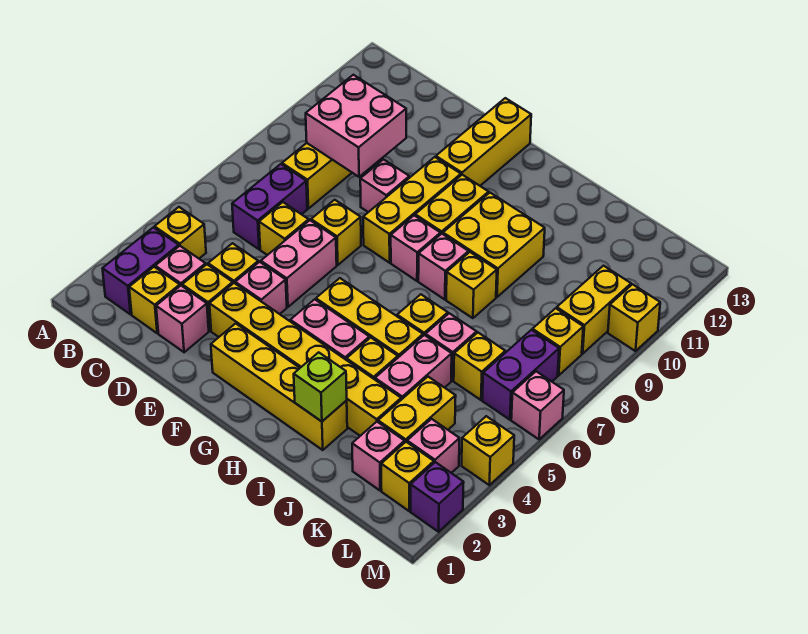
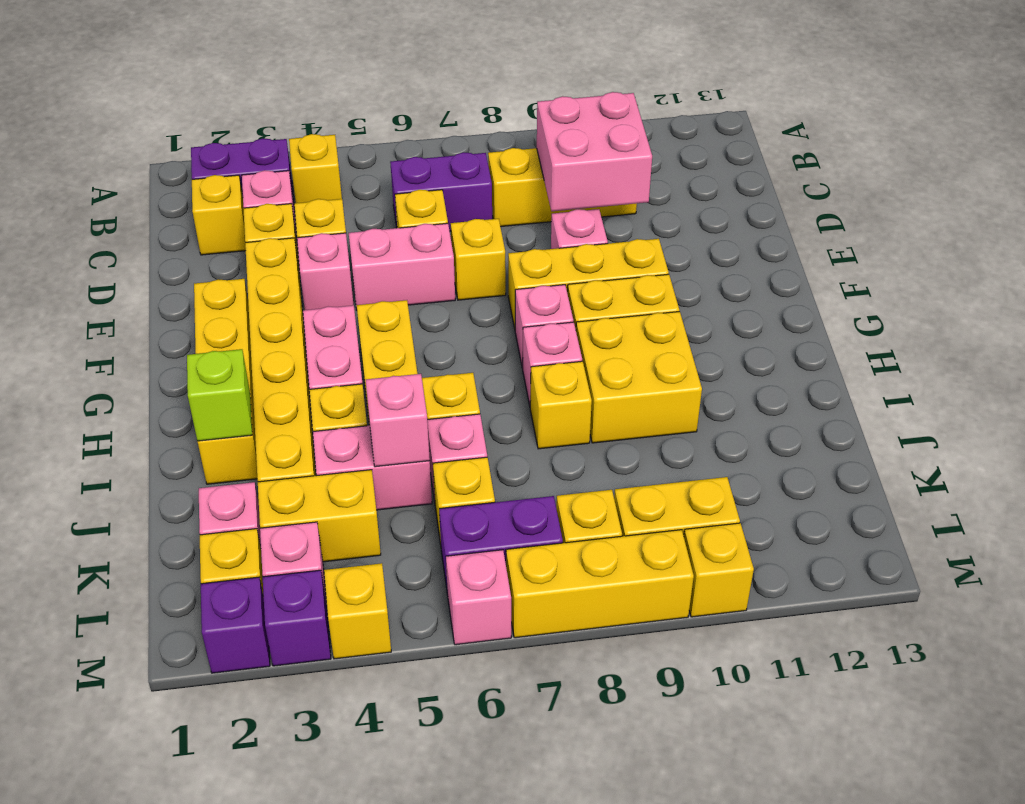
pink 1x1 brick [156,286,209,352] -> pink 1x1 brick moved to [366,374,430,467]
yellow 1x3 brick [436,98,531,186] -> yellow 1x3 brick moved to [506,530,694,638]
none -> purple 1x1 brick [263,570,331,666]

